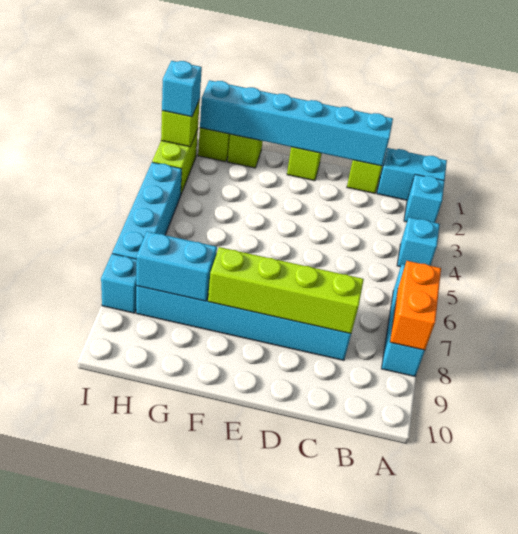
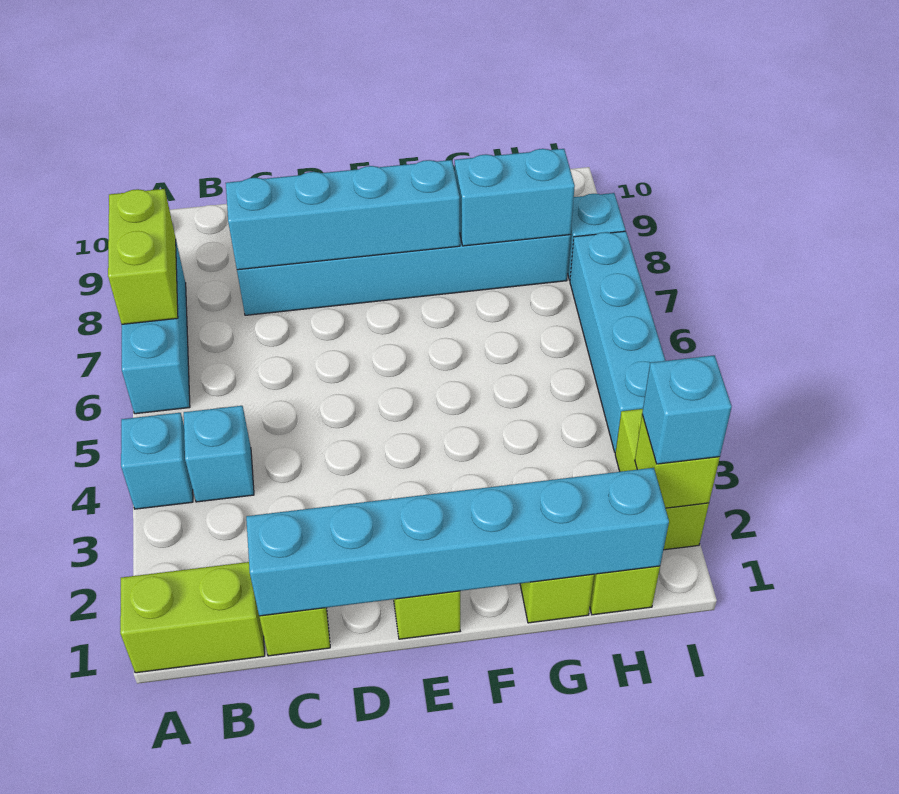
cyan 1x2 brick [377,148,447,200] -> lime 1x2 brick [120,562,265,673]
cyan 1x1 brick [404,174,445,223] -> cyan 1x1 brick moved to [184,406,254,502]
orange 1x2 brick [390,261,441,350] -> lime 1x2 brick [108,189,178,324]
lime 1x4 brick [208,247,364,334] -> cyan 1x4 brick [226,160,460,270]

